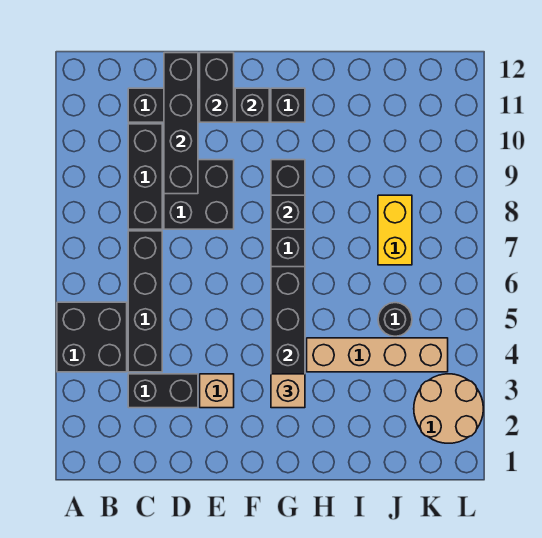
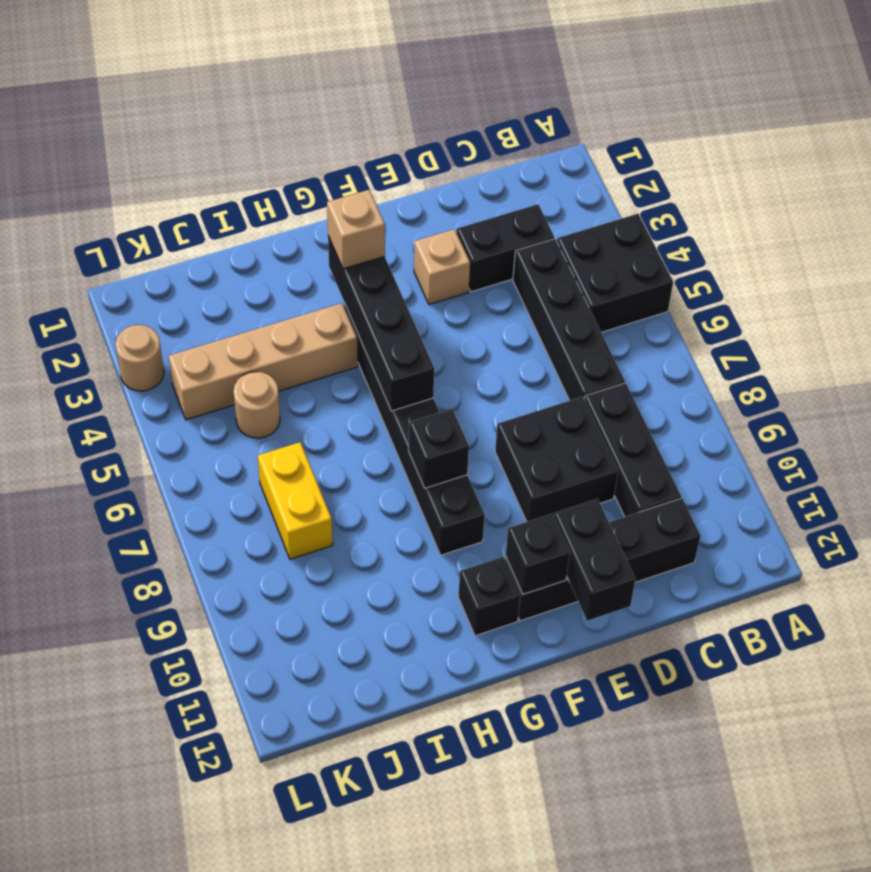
black 1x4 brick [164,53,198,194] -> none
black 1x1 round brick [378,303,412,336] -> tan 1x1 round brick [233,372,280,438]
tan 2x2 round brick [414,374,483,443] -> tan 1x1 round brick [115,325,164,391]

